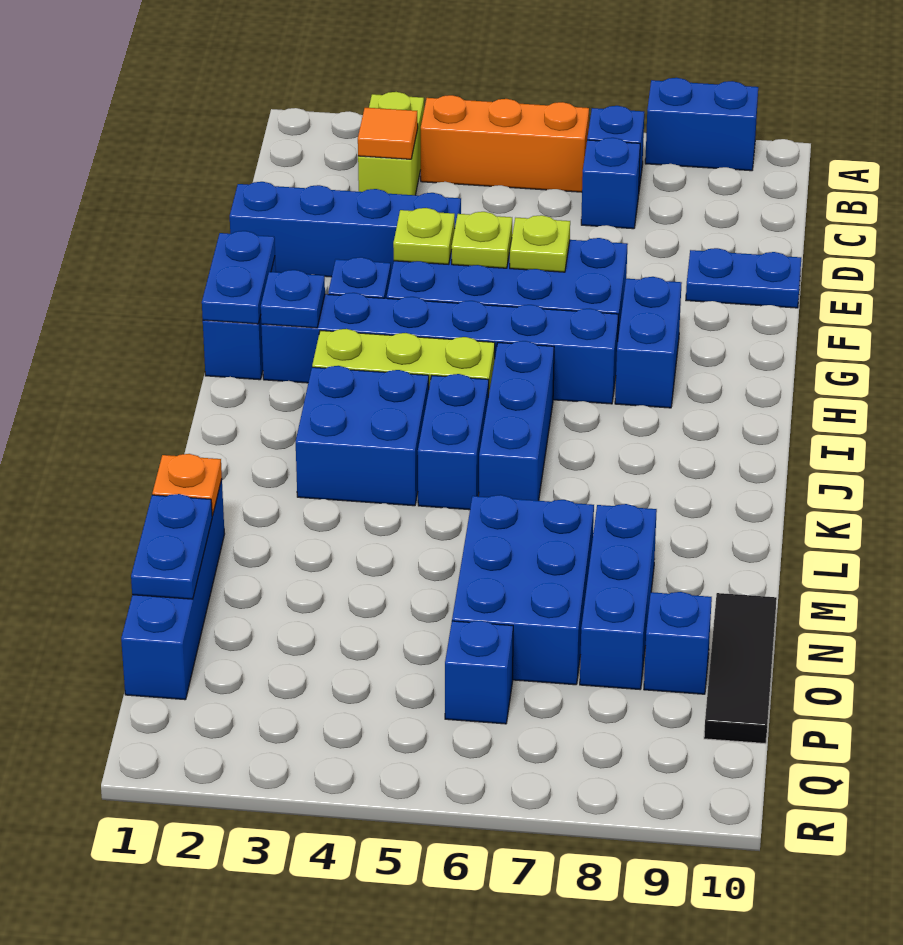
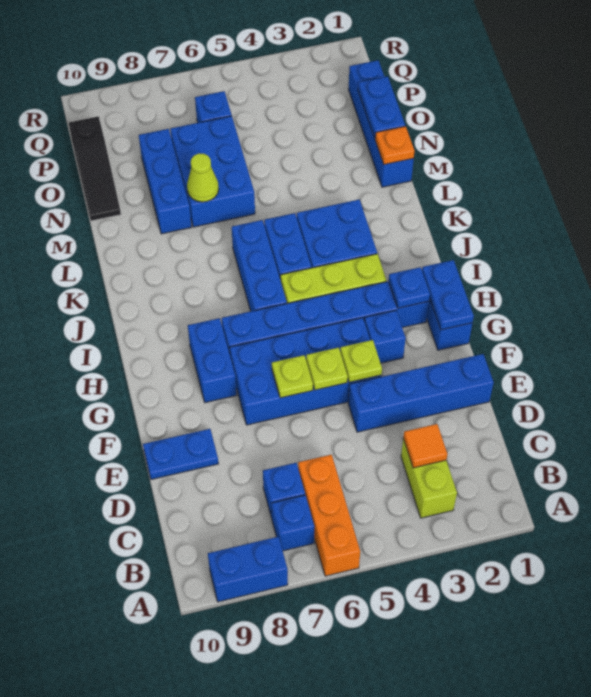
orange 1x3 brick [421,95,589,192] -> orange 1x3 brick turned to [298,455,360,576]
none -> lime 1x1 cone [187,153,219,202]
black 1x3 tile [704,593,777,744] -> black 1x3 slope [69,116,121,221]
blue 1x1 brick [644,592,712,694] -> none

